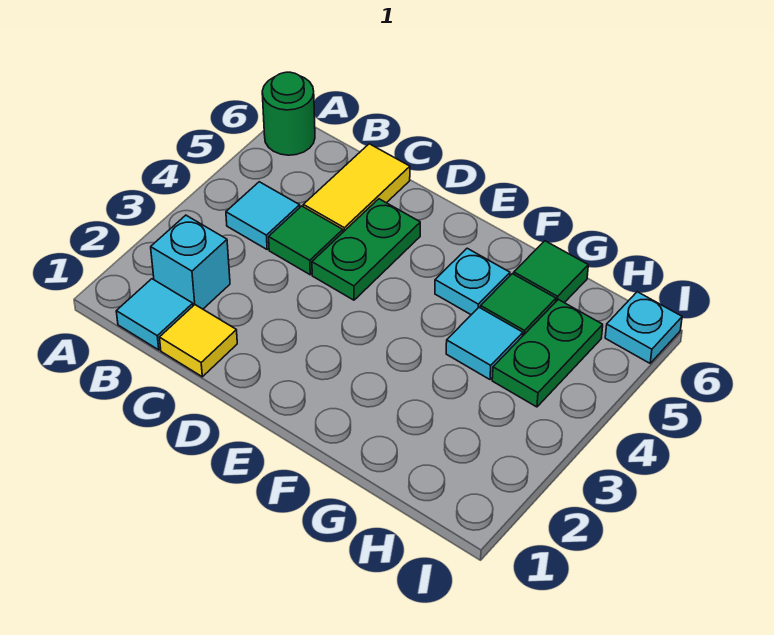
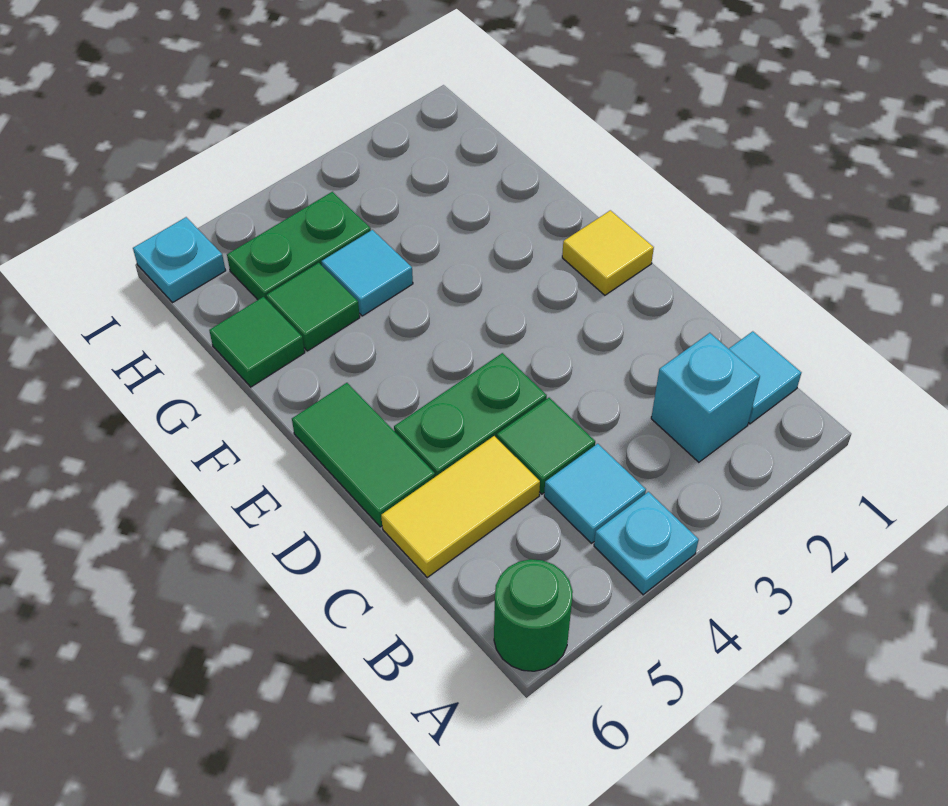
yellow 1x1 tile [159,305,237,377] -> yellow 1x1 tile moved to [562,210,654,295]
none -> green 1x2 tile [292,383,435,527]
cyan 1x1 plate [435,248,510,315] -> cyan 1x1 plate moved to [594,492,699,595]

